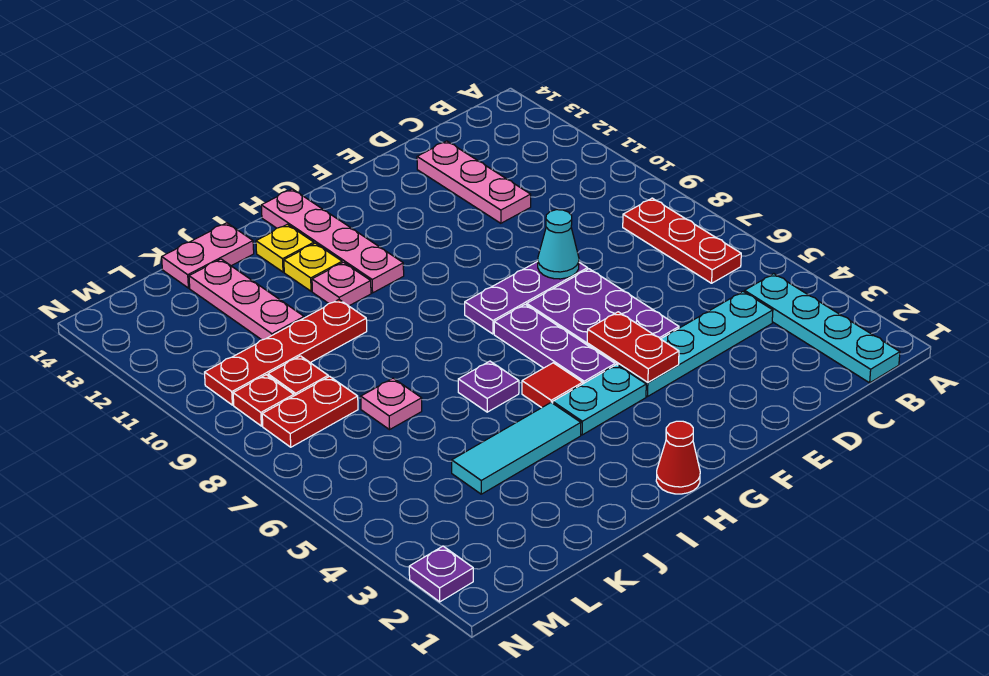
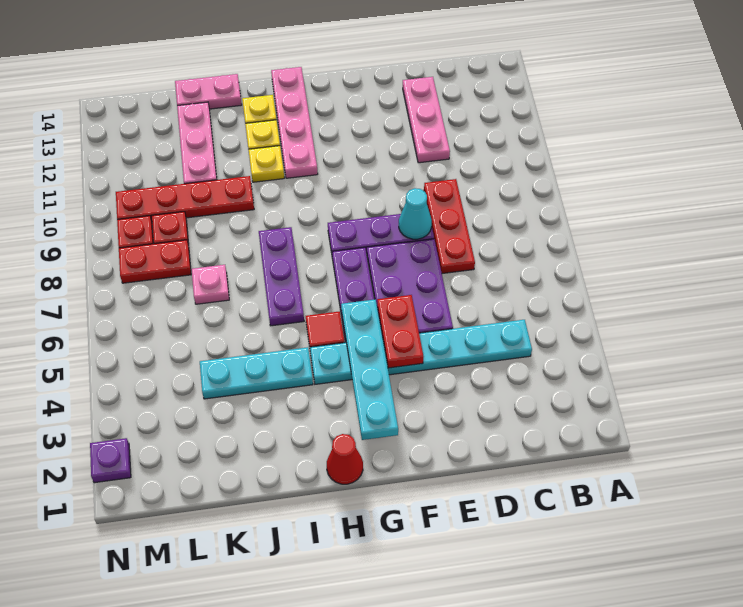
cyan 1x4 plate [745,274,900,383] -> cyan 1x4 plate moved to [341,299,398,440]
red 1x3 plate [623,198,741,283] -> red 1x3 plate moved to [424,179,475,274]
cyan 1x3 tile [452,403,581,494] -> cyan 1x3 plate [200,347,313,399]
purple 1x1 plate [458,361,519,412] -> purple 1x3 plate [259,227,304,326]
pink 1x1 plate [312,262,371,306] -> yellow 1x1 plate [249,146,284,182]

